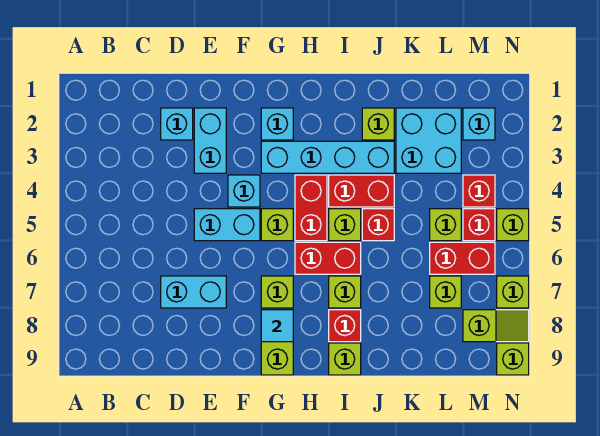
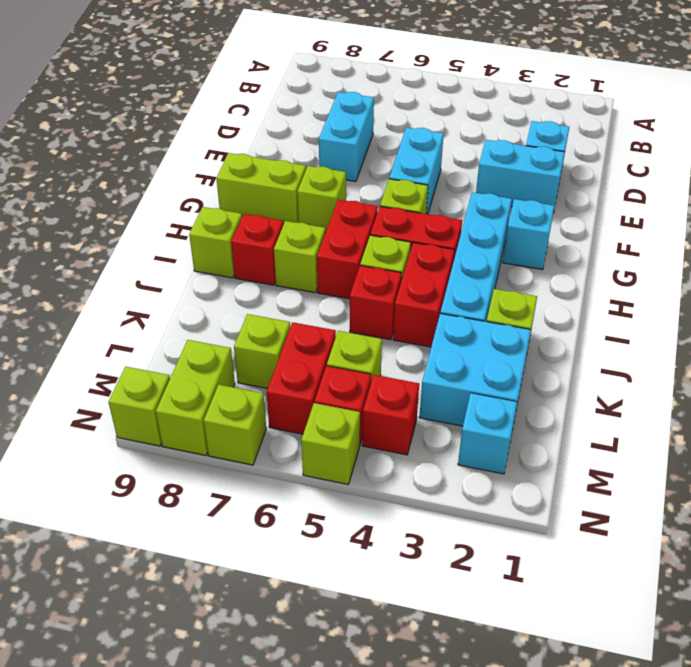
cyan 1x1 brick [228,175,260,207] -> none
cyan 1x1 tile [261,310,293,342] -> none
lime 1x2 slope [463,310,529,342] -> lime 1x2 brick [156,340,235,455]

